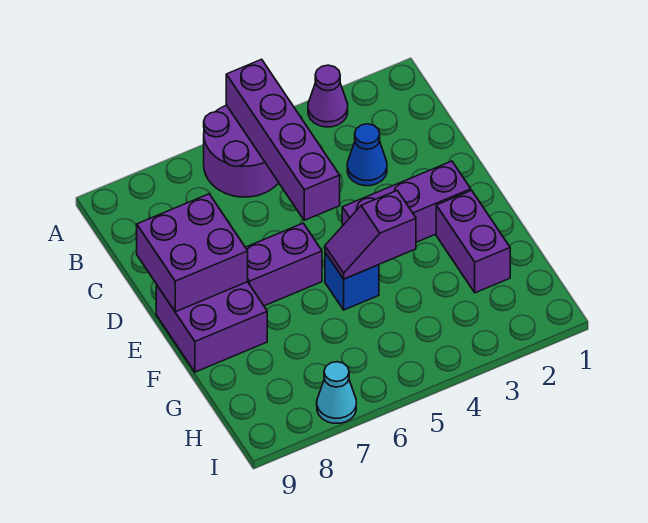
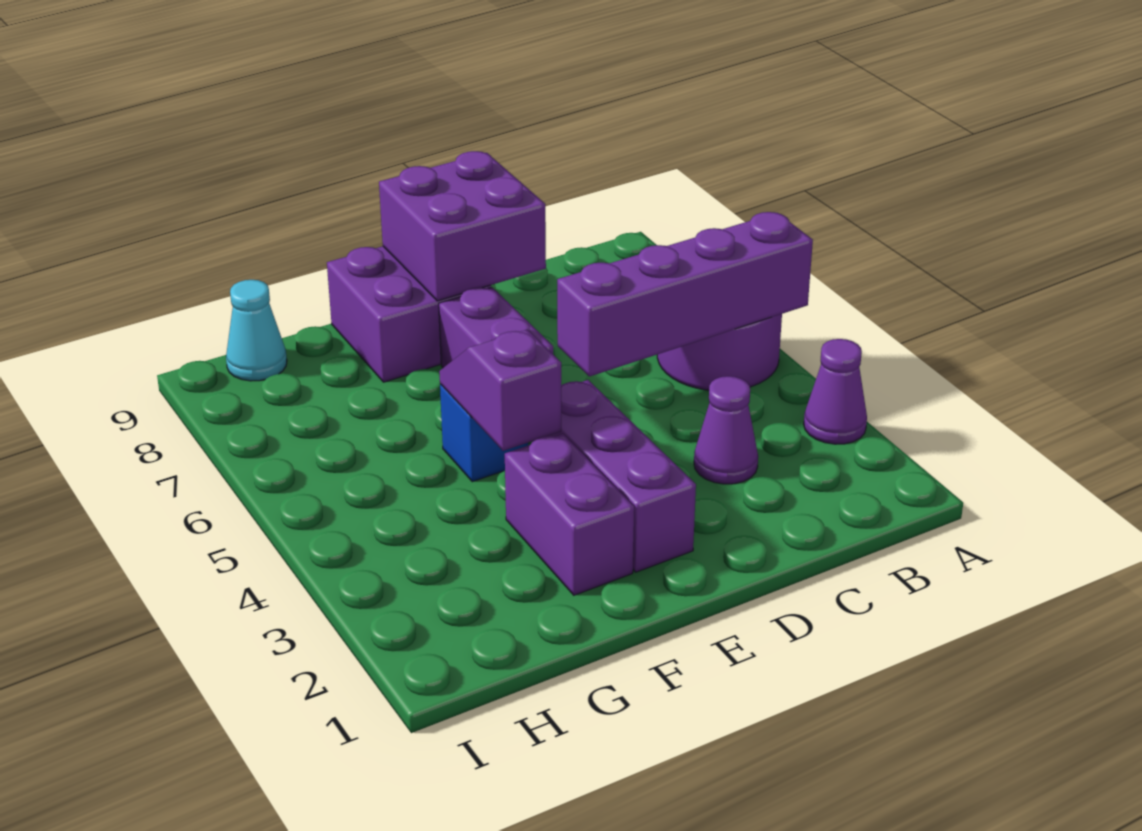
blue 1x1 cone [347,124,387,186] -> purple 1x1 cone [694,376,758,484]
purple 1x2 brick [436,190,510,293] -> purple 1x2 brick turned to [505,434,634,595]
cyan 1x1 cone [317,362,356,423] -> cyan 1x1 cone moved to [226,280,287,381]

